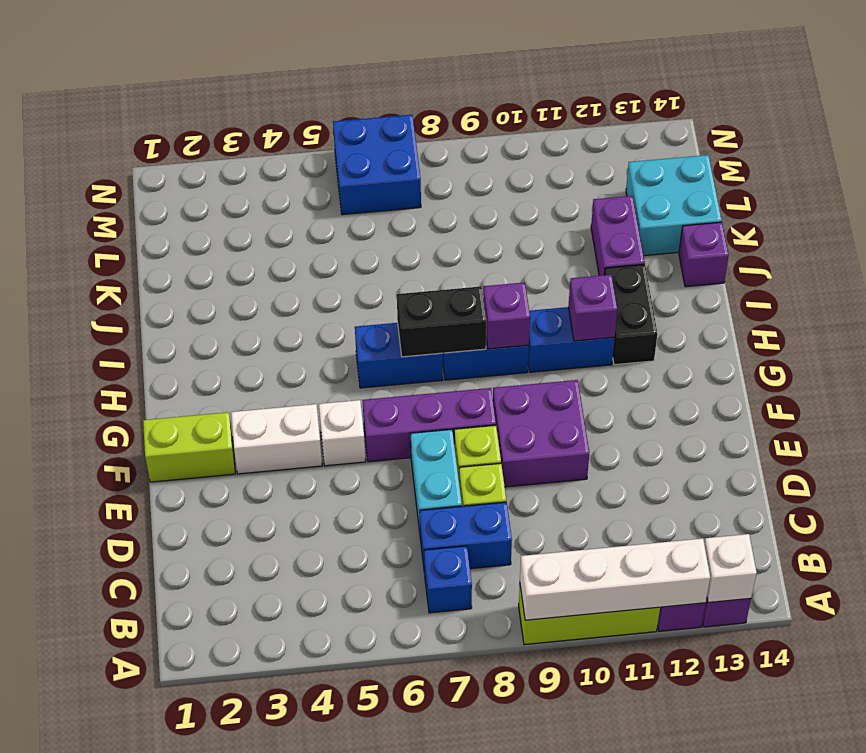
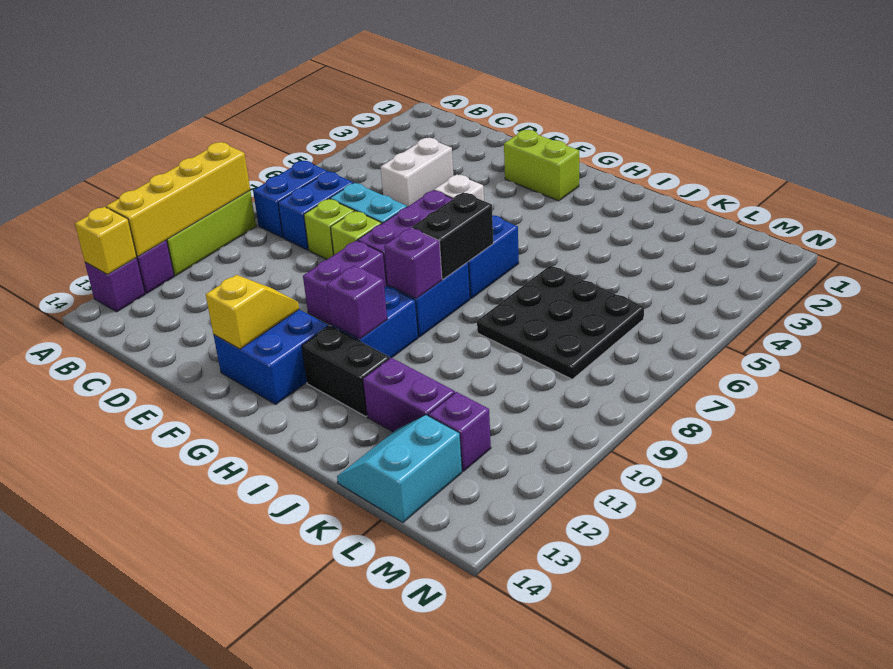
white 1x4 brick [520,538,710,620] -> yellow 1x4 brick [106,142,250,256]
white 1x1 brick [704,534,757,603] -> yellow 1x1 brick [75,207,137,274]
blue 1x1 brick [424,546,472,613] -> blue 1x2 brick [253,161,328,238]
purple 2x2 brick [493,380,589,487] -> purple 1x2 brick [303,240,386,325]
lime 1x2 brick [143,412,235,482] -> lime 1x2 brick turned to [504,130,579,201]
white 1x2 brick [231,404,322,474] -> white 1x2 brick moved to [381,138,453,207]
none -> yellow 1x2 slope [206,275,299,349]
none -> black 3x3 plate [477,266,644,379]
purple 1x1 brick [679,222,729,287] -> purple 1x1 brick moved to [428,392,491,471]
cyan 2x2 brick [626,155,722,256] -> cyan 2x2 slope [337,415,462,523]
blue 2x2 brick [333,115,421,215] -> blue 2x2 brick moved to [214,310,329,404]

